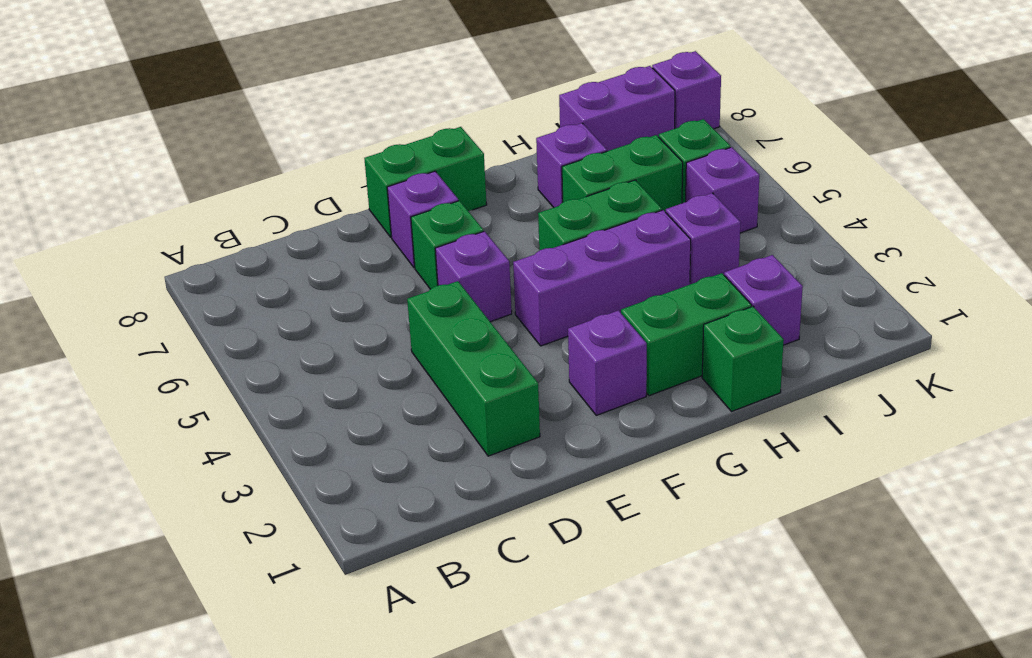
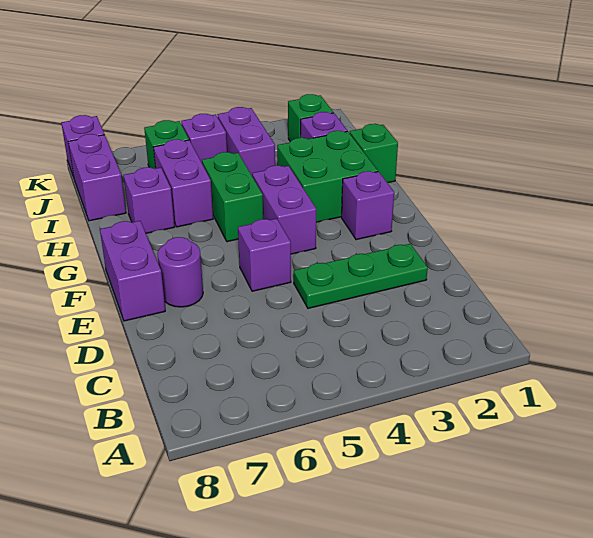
green 1x3 brick [407,281,540,456] -> green 1x3 plate [294,244,428,308]
green 1x1 brick [411,201,484,289] -> green 1x1 brick moved to [288,94,333,142]
purple 1x1 brick [387,171,458,268] -> purple 1x1 round brick [157,237,203,307]
green 1x2 brick [364,127,487,237] -> purple 1x2 brick [100,221,165,321]
purple 1x3 brick [513,210,691,346] -> purple 1x2 brick [252,165,316,254]
green 1x2 brick [621,273,752,396] -> green 2x2 brick [277,131,378,222]
green 1x2 brick [562,135,683,212] -> purple 1x2 brick [154,139,213,227]
purple 1x1 brick [666,193,741,284] -> purple 1x2 brick [217,107,275,175]

